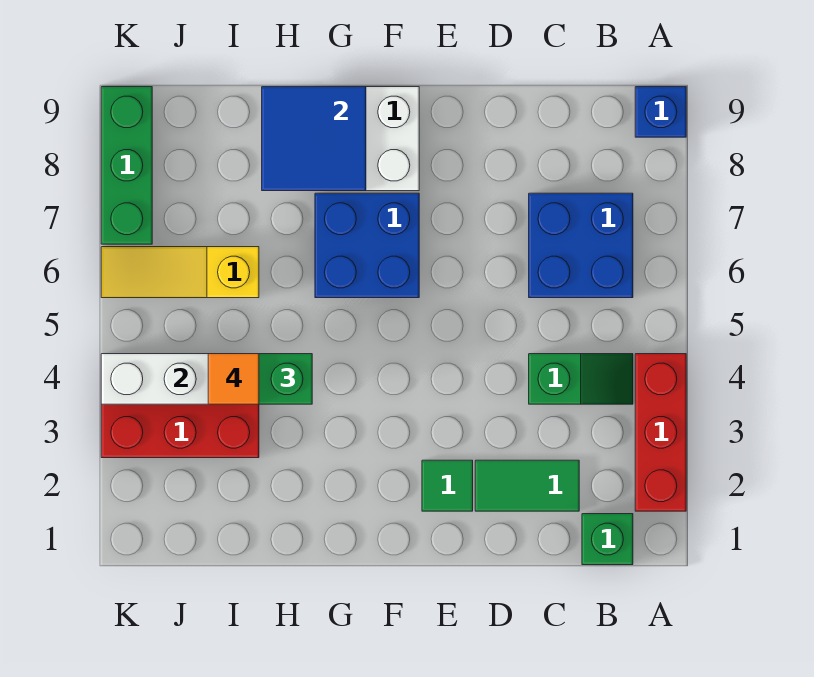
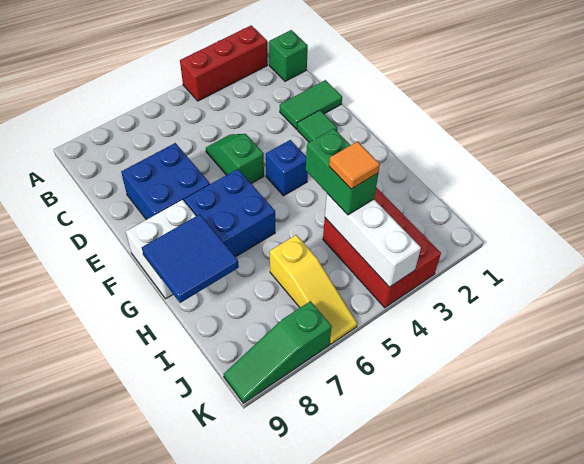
blue 1x1 brick [635,87,686,137] -> blue 1x1 brick moved to [266,140,308,196]
green 1x2 slope [529,354,633,404] -> green 1x2 slope moved to [206,134,264,184]
blue 2x2 brick [529,193,633,298] -> blue 2x2 brick moved to [121,143,210,220]
green 1x2 tile [475,460,579,511] -> green 1x2 tile turned to [280,80,342,129]
green 1x3 brick [101,87,152,244] -> green 1x3 slope [224,301,332,403]

